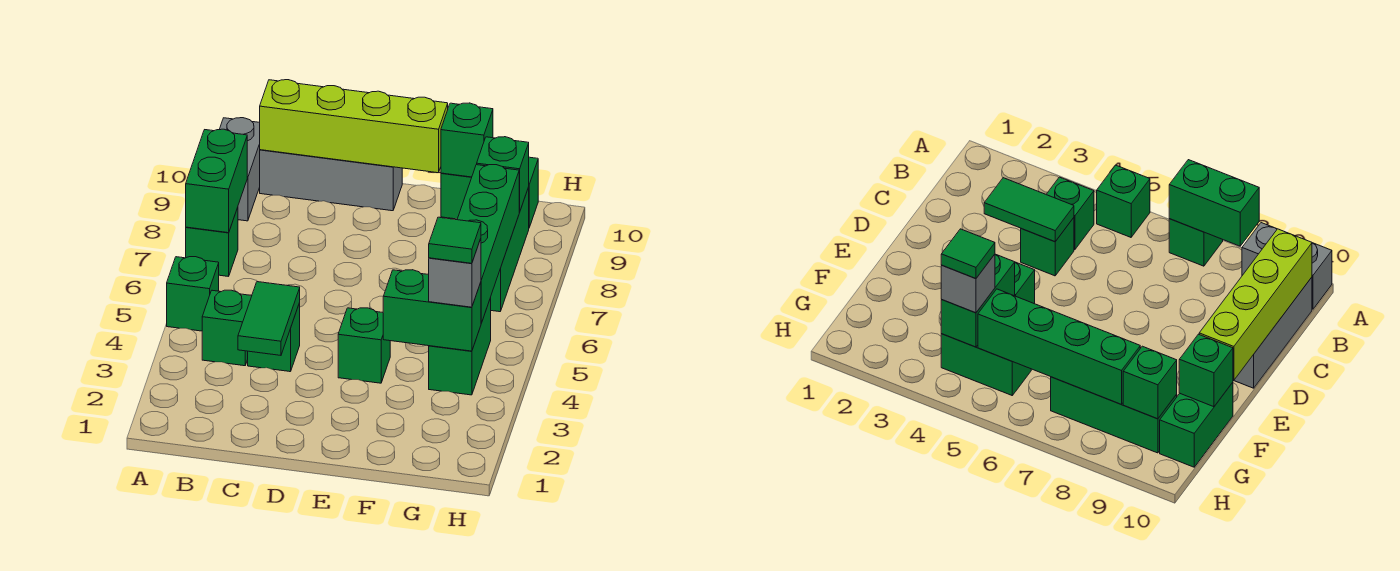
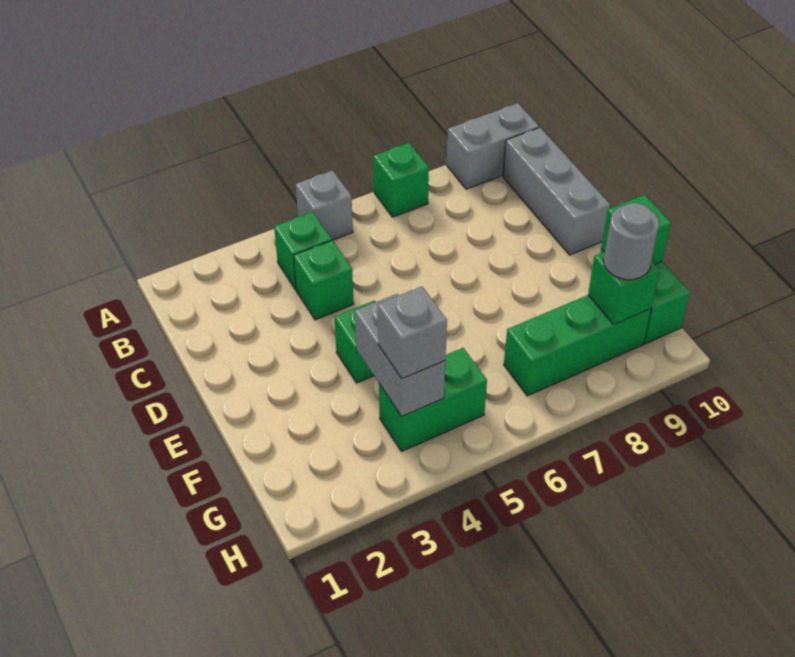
green 1x1 brick [167,257,219,331] -> grey 1x1 brick [296,170,353,240]
green 1x2 brick [186,129,247,233] -> none
lime 1x4 brick [260,80,448,173] -> none
green 1x2 tile [238,282,300,355] -> none
green 1x2 brick [383,270,481,351] -> grey 1x2 brick [355,294,445,416]
green 1x1 tile [429,217,481,263] -> none
green 1x4 brick [457,165,519,323] -> none
none -> grey 1x1 round brick [604,203,659,280]

